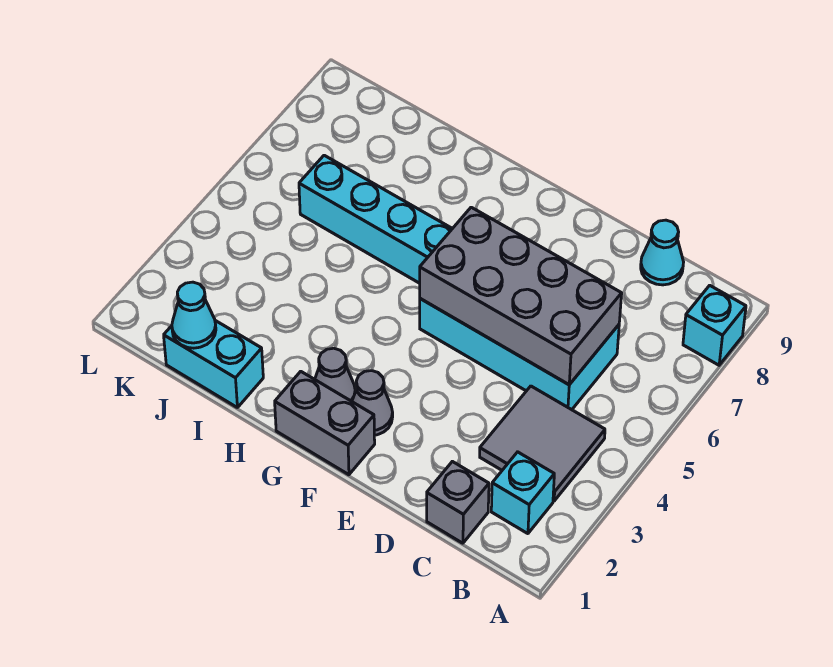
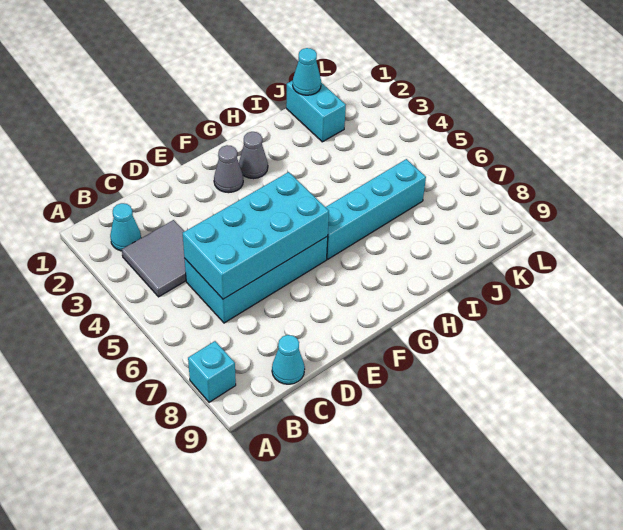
cyan 1x1 brick [491,452,554,534] -> cyan 1x1 cone [110,203,141,251]
grey 1x1 brick [427,461,489,543] -> none
grey 2x4 brick [420,207,622,385] -> cyan 2x4 brick [183,172,329,299]
grey 1x2 brick [275,371,375,475] -> none
cyan 1x2 brick [164,321,263,407] -> cyan 1x2 brick turned to [286,80,346,142]

